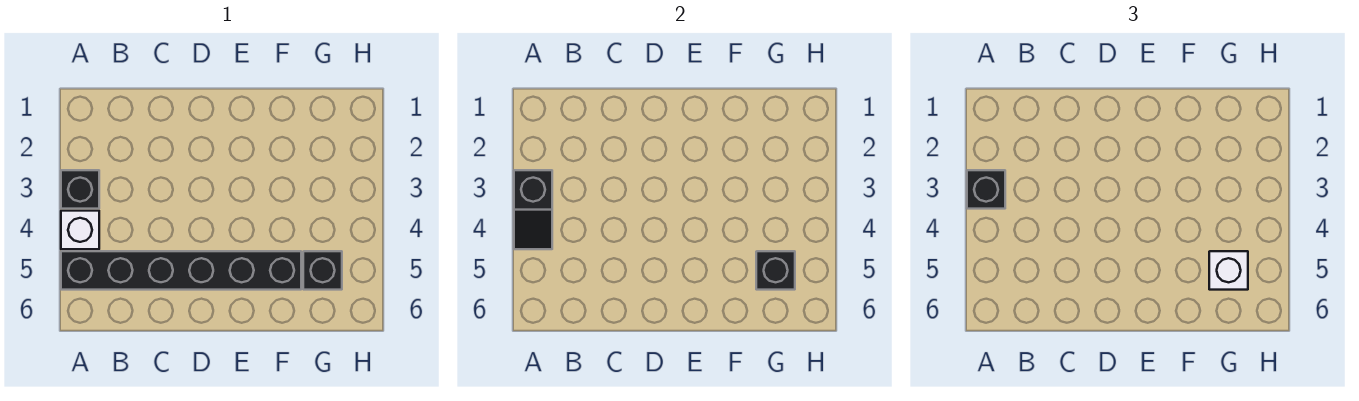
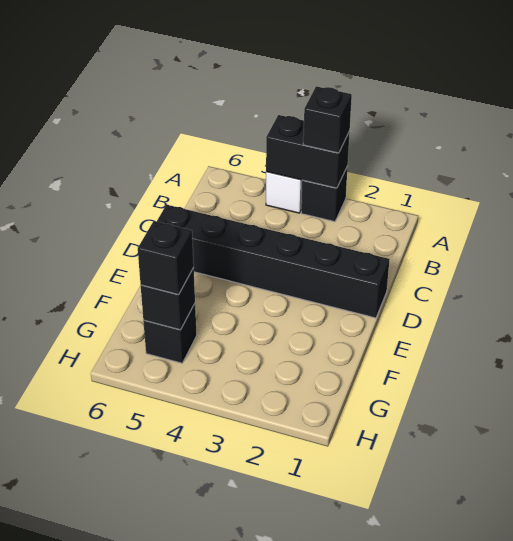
black 1x2 slope [514,170,552,249] -> black 1x2 brick [266,115,350,188]
black 1x6 brick [61,251,301,290] -> black 1x6 brick turned to [157,205,390,318]
white 1x1 brick [1209,251,1248,290] -> black 1x1 brick [138,221,194,295]

